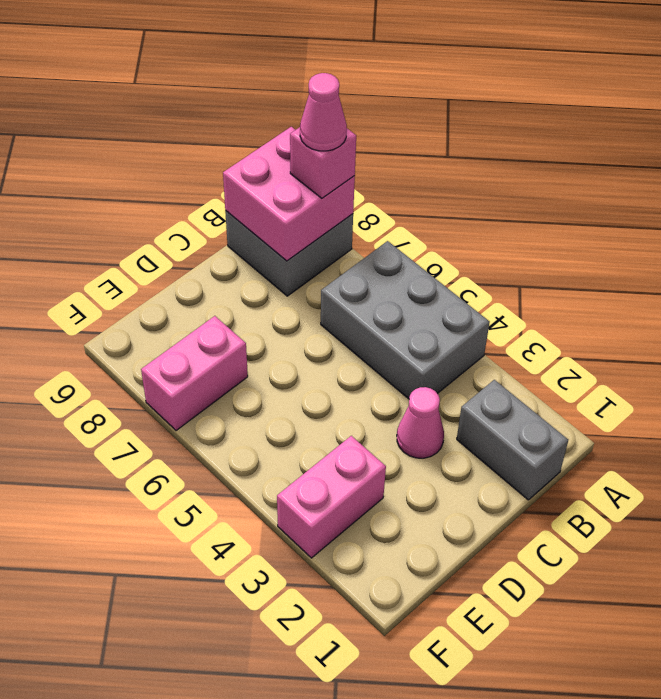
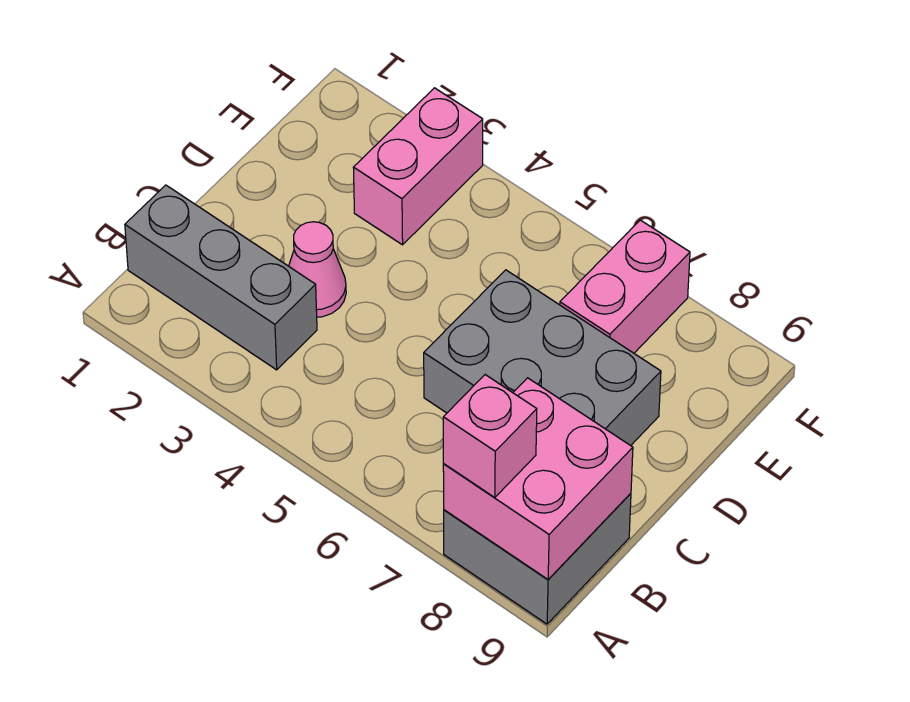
grey 2x3 brick [321,241,490,399] -> grey 2x3 brick moved to [424,270,661,446]
pink 1x1 cone [300,73,347,151] -> none
grey 1x2 brick [457,380,568,500] -> grey 1x3 brick [125,185,317,370]

